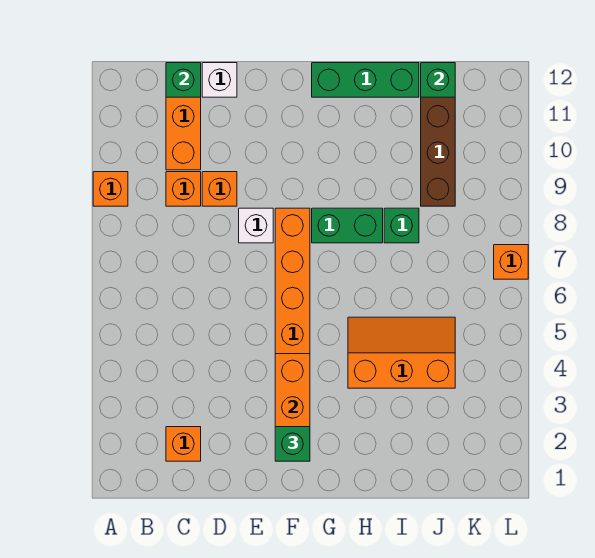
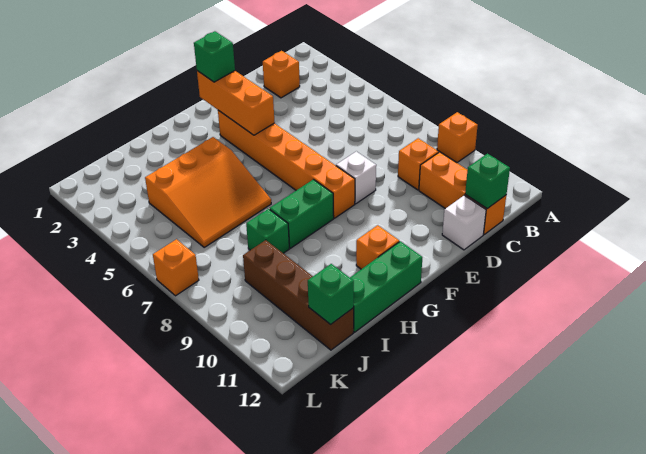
orange 1x1 brick [202,172,237,206] -> orange 1x1 brick moved to [356,225,399,269]
orange 2x3 slope [348,317,455,388] -> orange 3x3 slope [145,137,271,247]

